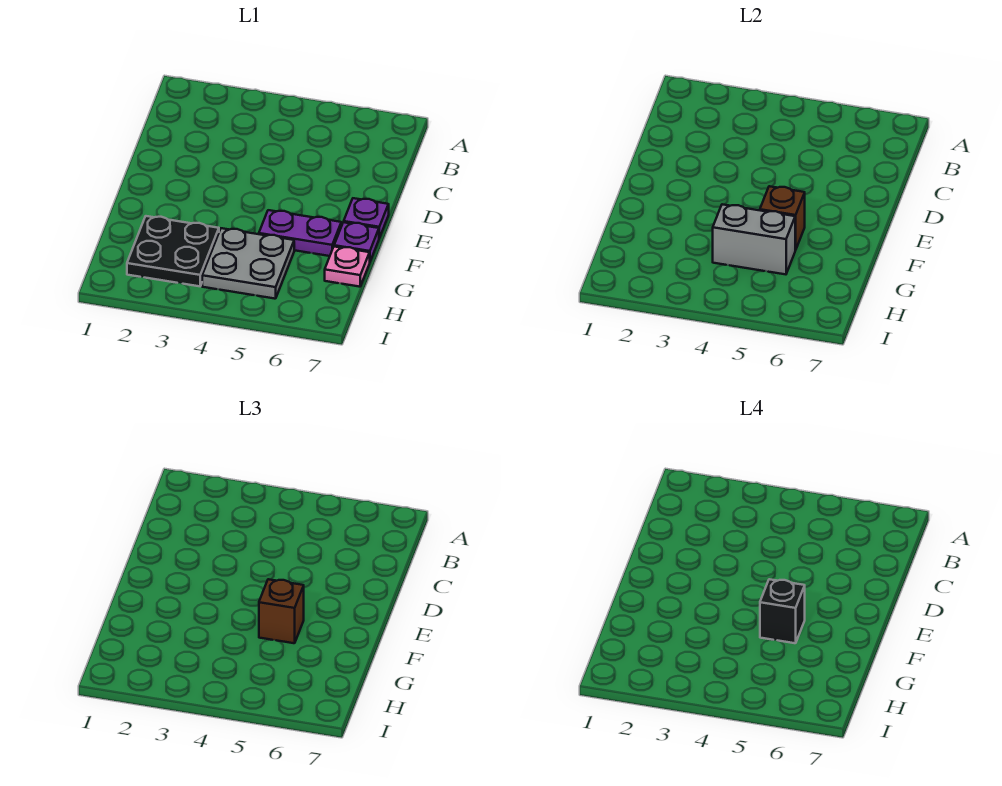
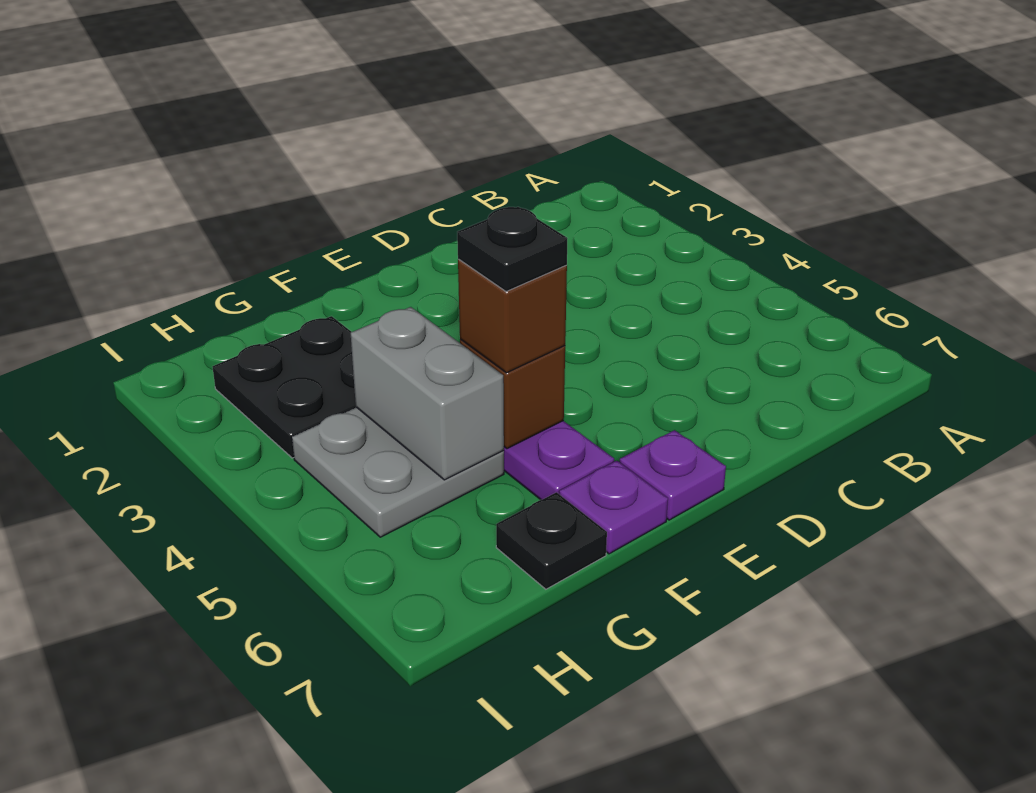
black 1x1 brick [760,579,805,643] -> black 1x1 plate [457,207,567,292]
pink 1x1 plate [325,247,370,287] -> black 1x1 plate [496,492,607,589]

